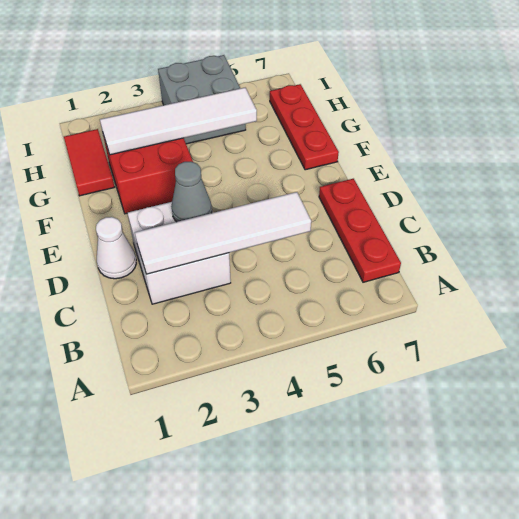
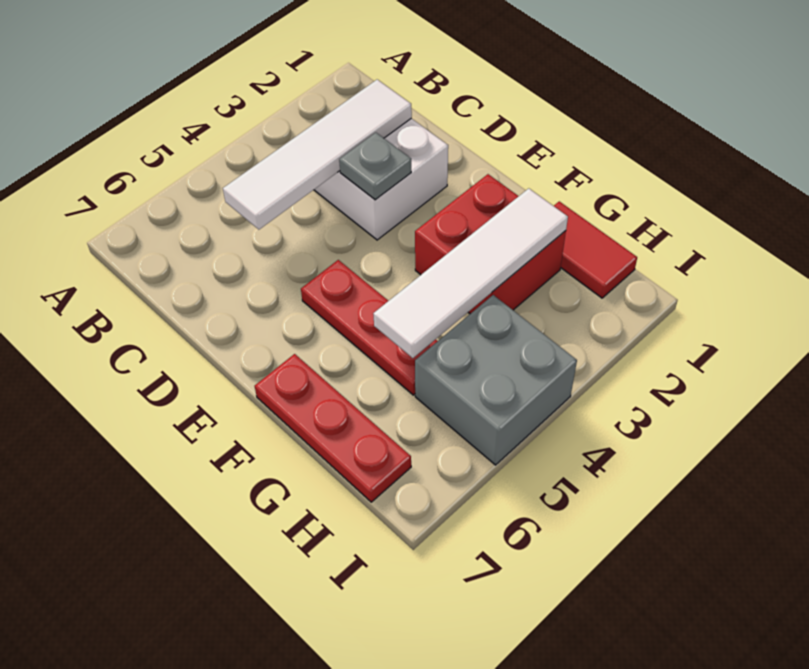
red 1x3 plate [319,179,401,282] -> red 1x3 plate moved to [301,260,437,395]
white 1x1 cone [96,217,136,279] -> none
grey 1x1 cone [171,162,212,222] -> grey 1x1 plate [339,133,411,200]

